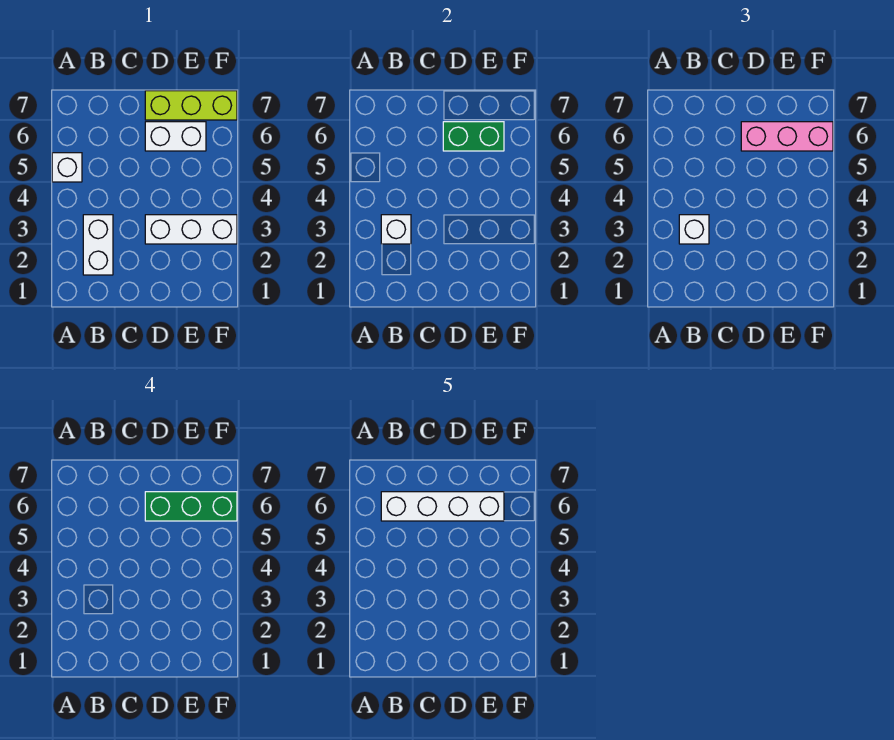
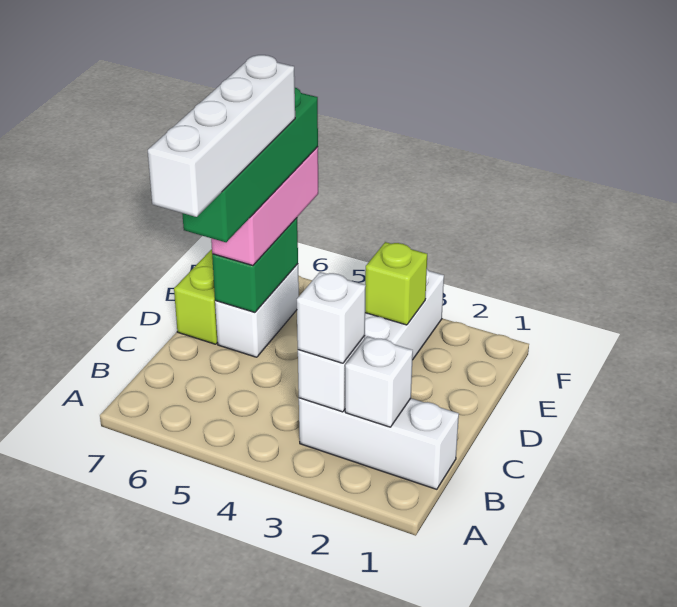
white 1x1 brick [52,153,82,182] -> white 1x1 brick moved to [345,336,413,427]
white 1x2 brick [83,215,113,275] -> white 1x3 brick [299,398,459,489]
green 1x3 brick [145,492,237,521] -> green 1x4 brick [182,88,318,242]
none -> lime 1x1 brick [365,242,427,325]

